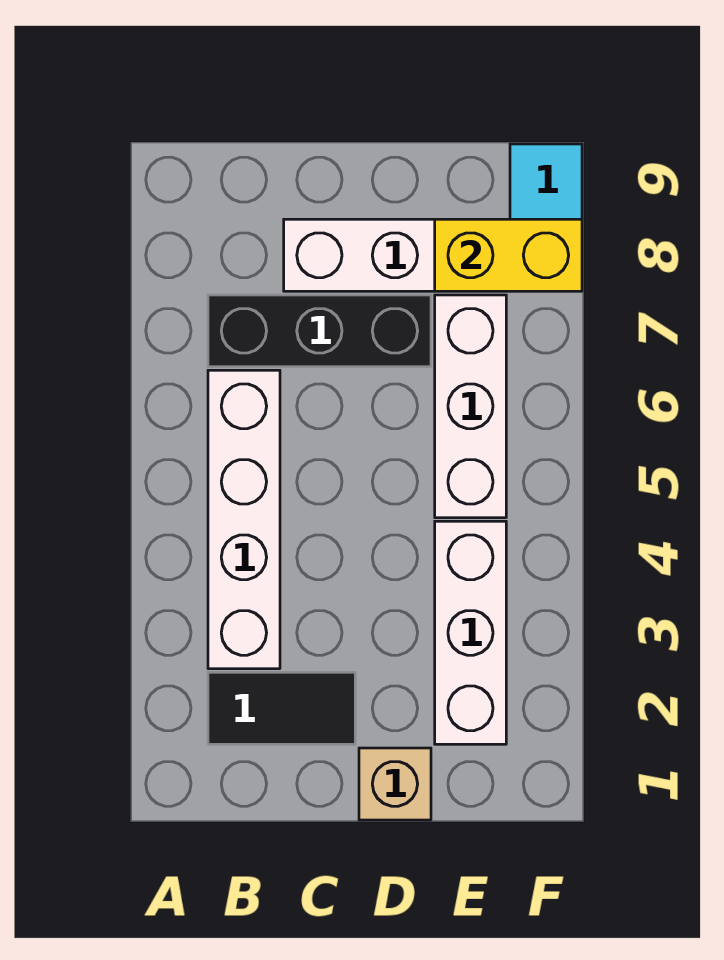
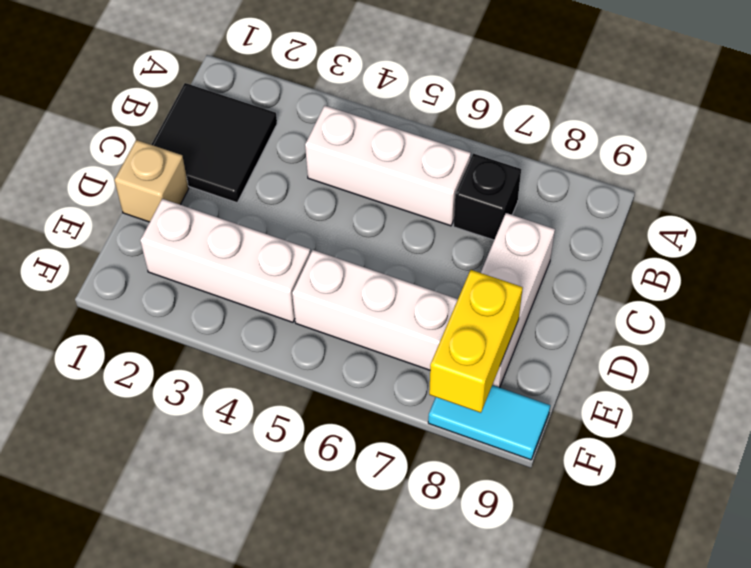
black 1x2 tile [208,672,355,744] -> black 2x2 tile [151,83,277,203]
white 1x4 brick [208,370,280,669] -> white 1x3 brick [305,105,471,226]
black 1x3 brick [208,295,431,367] -> black 1x1 brick [454,153,521,240]

